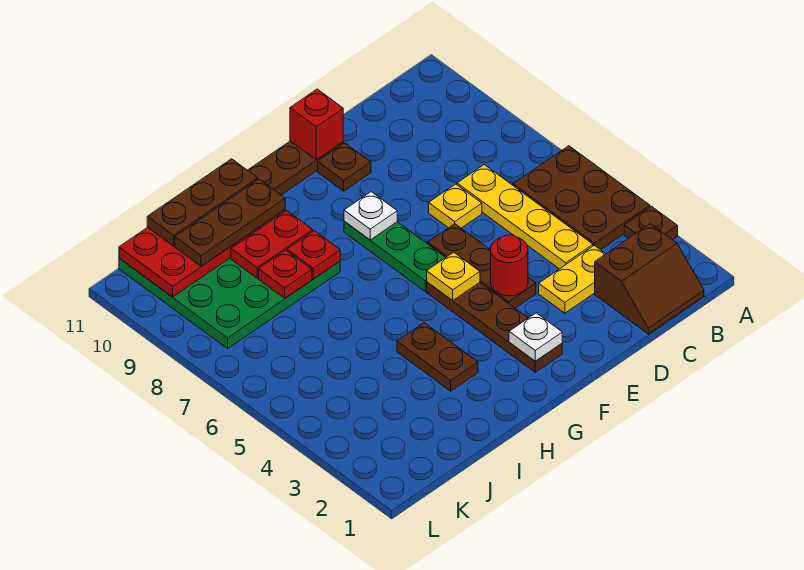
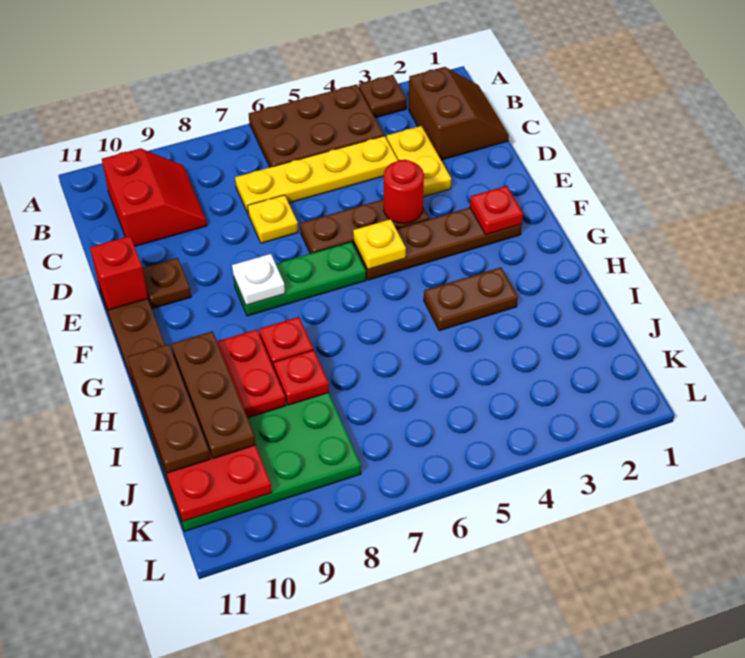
none -> red 2x2 slope [102,148,207,246]
white 1x1 plate [509,313,562,361] -> red 1x1 plate [470,186,523,235]

